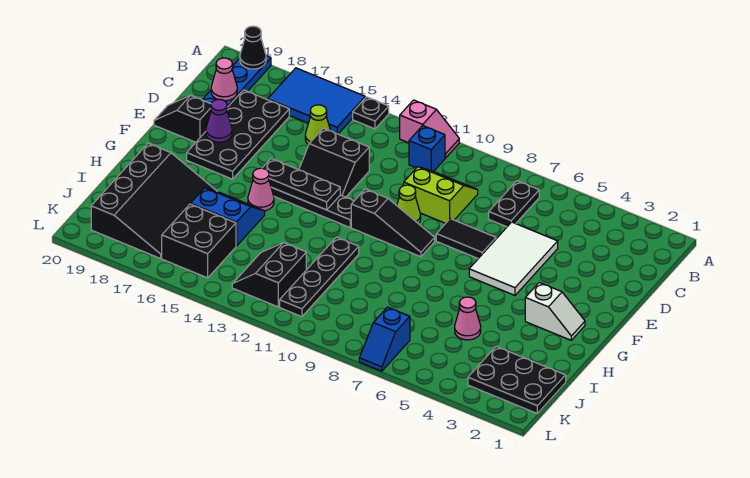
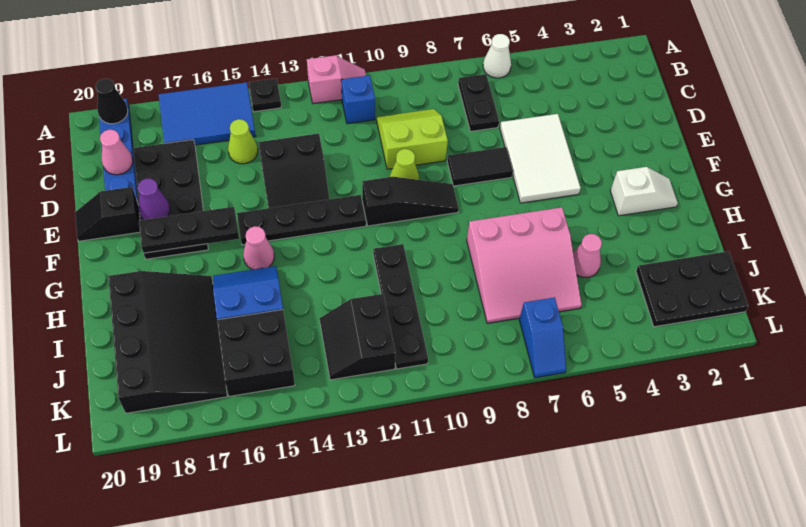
none -> white 1x1 cone [483,34,511,78]
black 1x3 plate [262,159,340,210] -> black 1x3 plate moved to [139,207,239,253]
none -> pink 3x3 slope [467,207,582,323]

